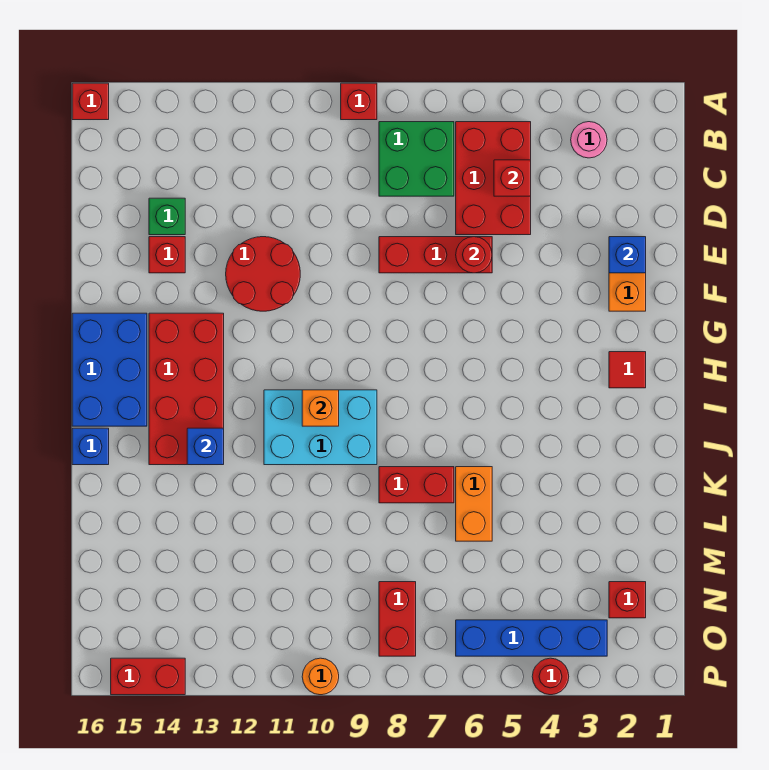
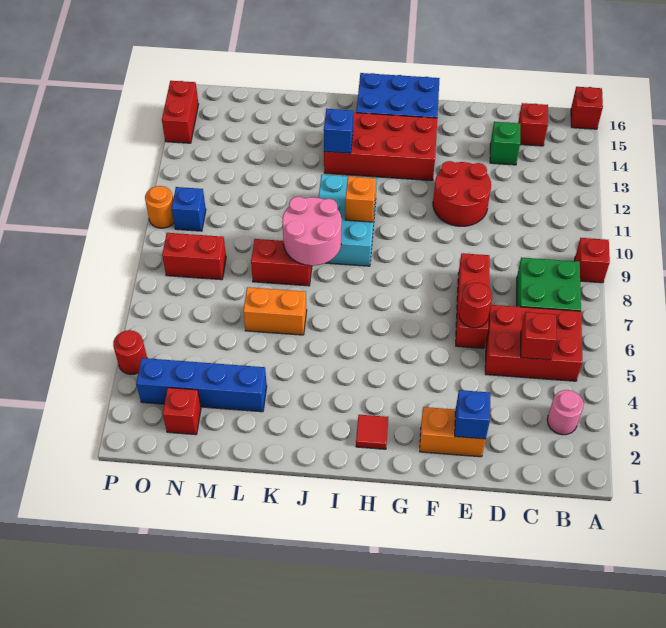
red 1x1 brick [149,237,185,273] -> red 1x1 brick moved to [518,103,548,146]
none -> pink 2x2 round brick [282,197,342,266]
blue 1x1 brick [72,428,109,465] -> blue 1x1 brick moved to [172,187,206,231]
red 1x2 brick [379,467,454,503] -> red 1x2 brick turned to [251,239,312,286]
blue 1x4 brick [456,620,607,656] -> blue 1x4 brick turned to [136,358,267,412]

